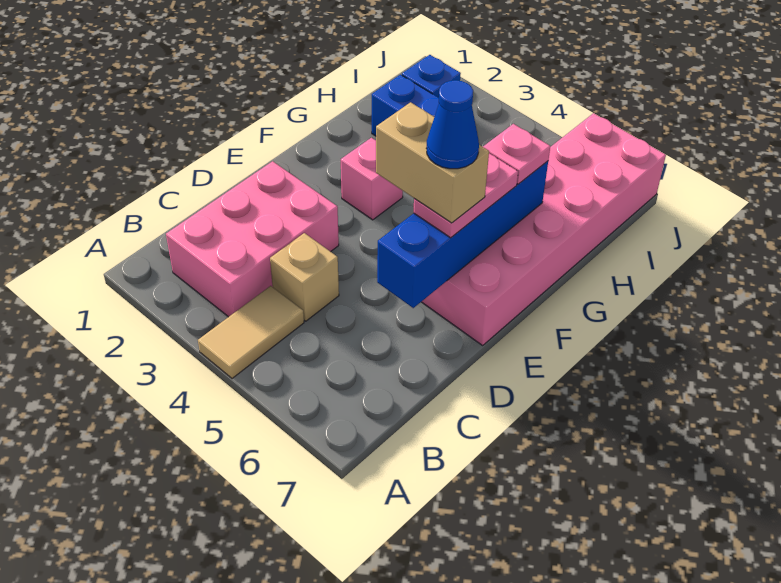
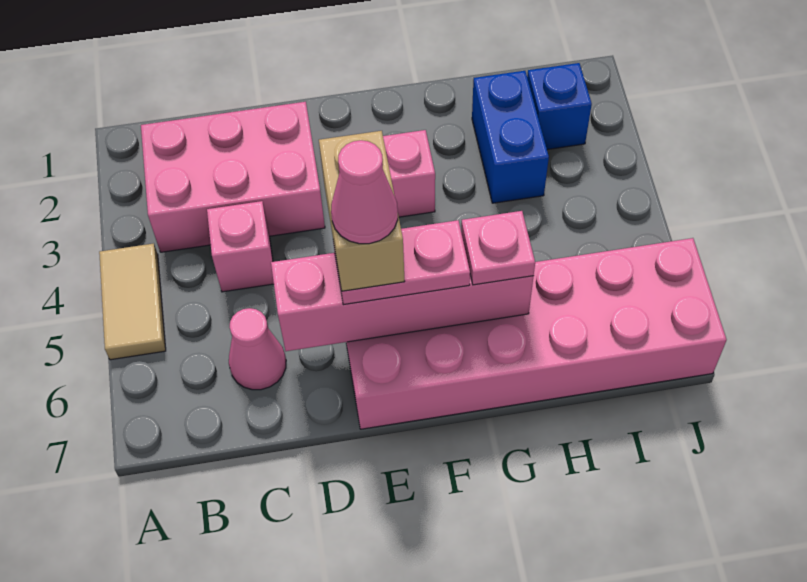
tan 1x2 tile [198,286,304,378] -> tan 1x2 tile turned to [99,243,166,360]
tan 1x1 brick [270,233,339,321] -> pink 1x1 brick [207,201,274,292]
none -> pink 1x1 cone [229,308,286,390]
blue 1x4 brick [377,161,548,308] -> pink 1x4 brick [271,253,534,351]
blue 1x1 cone [426,80,479,169] -> pink 1x1 cone [331,140,398,244]

